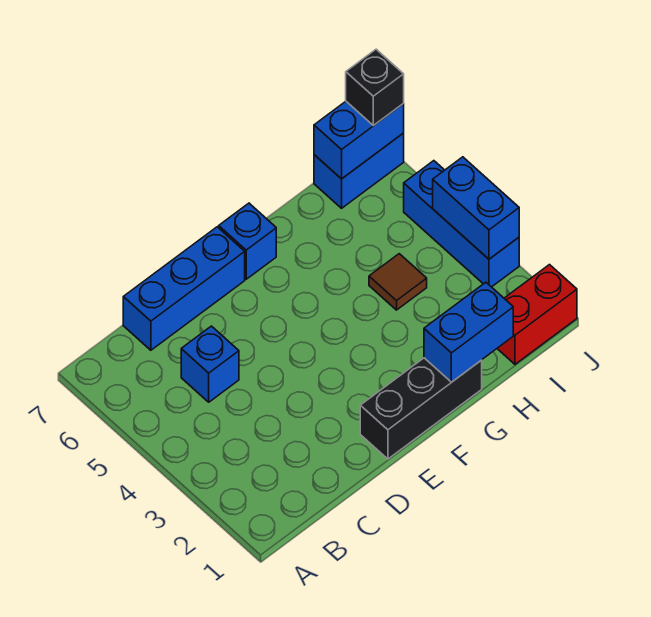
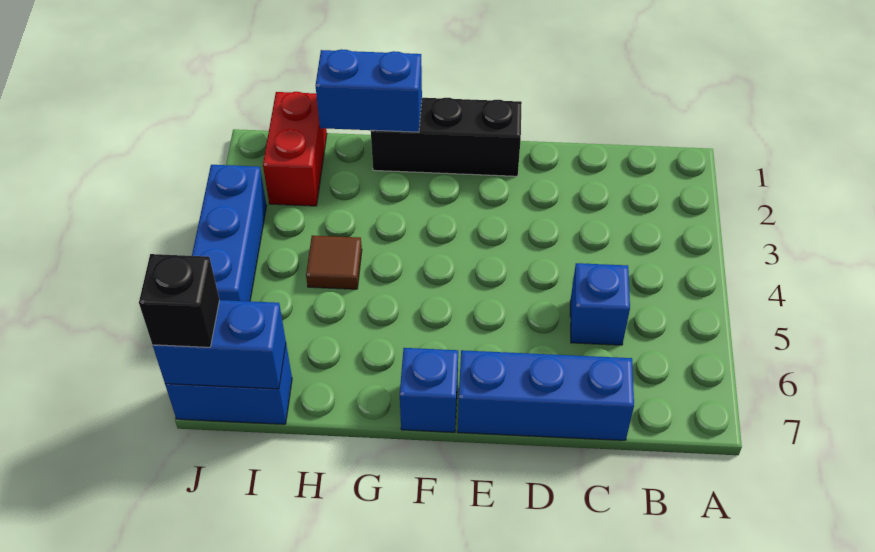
red 1x2 brick [497,265,577,364] -> red 1x2 brick turned to [263,92,327,206]
blue 1x2 brick [433,157,519,259] -> none

